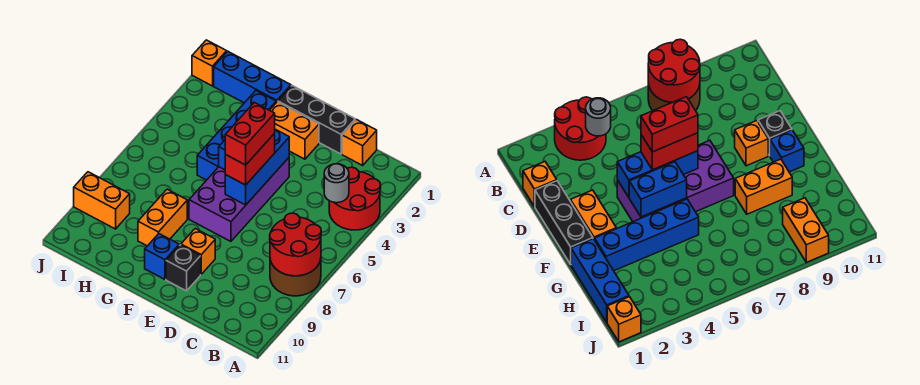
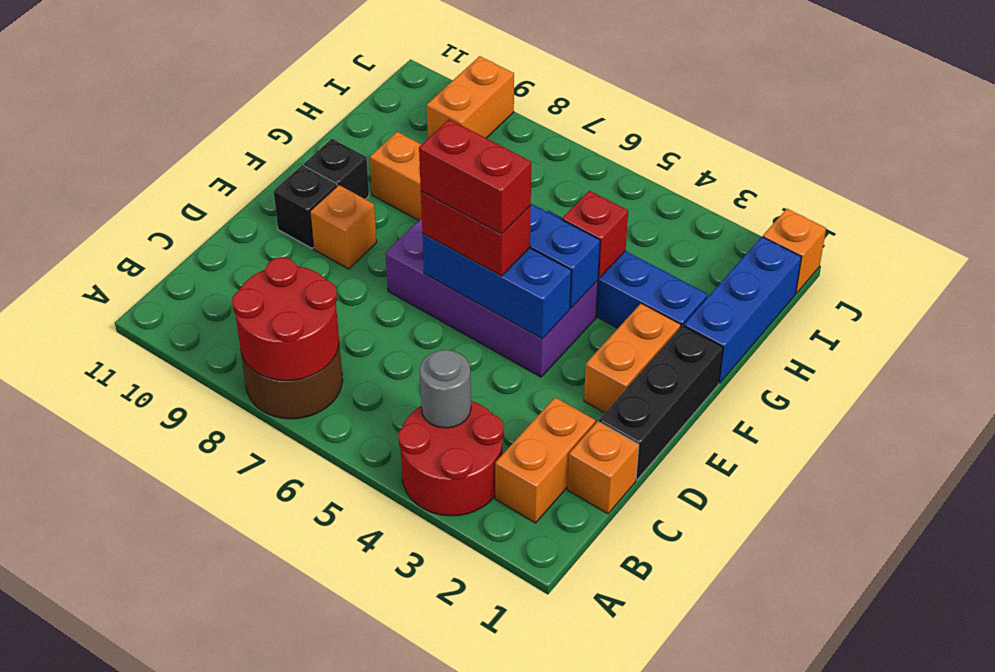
none -> orange 1x2 brick [495,397,596,523]
blue 1x1 brick [145,234,179,279] -> black 1x1 brick [304,139,369,199]
none -> red 1x1 brick [562,191,628,278]

